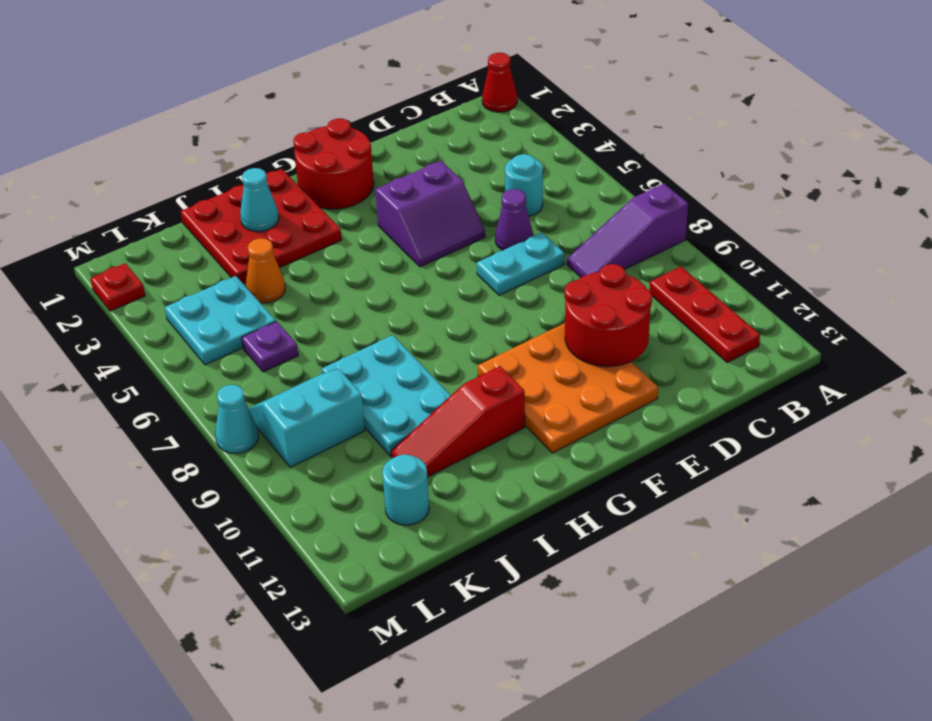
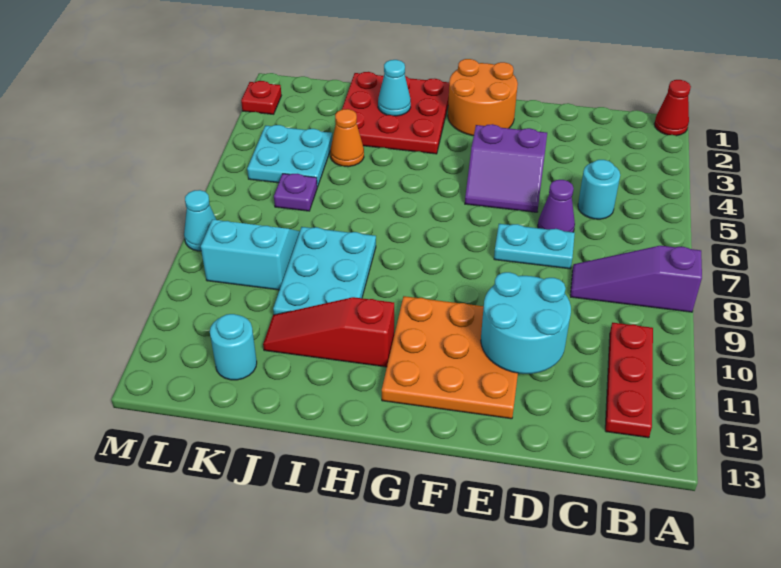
red 2x2 round brick [564,264,652,367] -> cyan 2x2 round brick [481,272,571,374]
red 2x2 round brick [293,118,374,209] -> orange 2x2 round brick [448,59,518,136]

